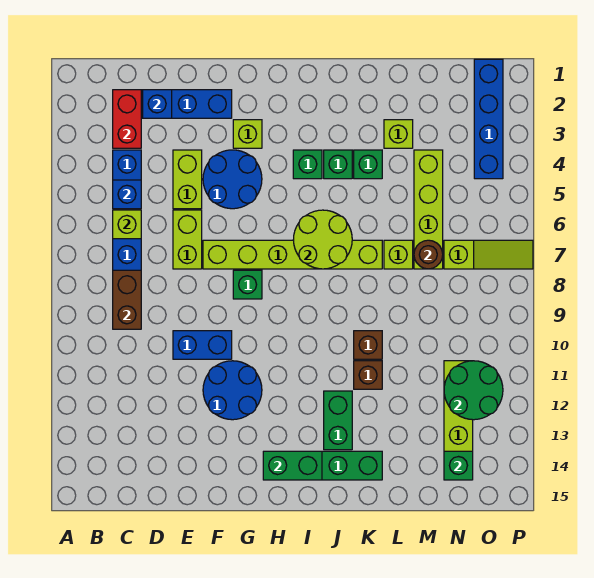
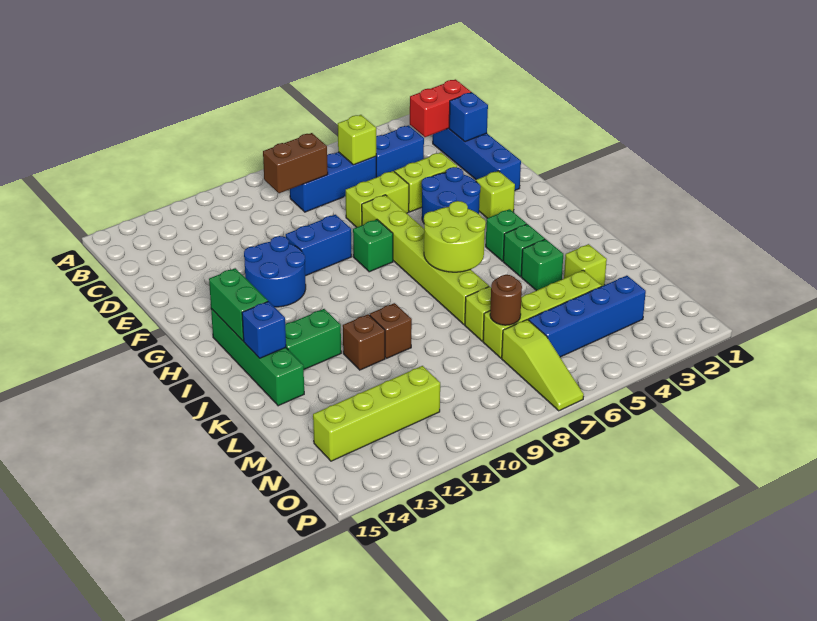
blue 1x1 brick [113,180,141,209] -> blue 1x1 brick moved to [242,301,286,358]
blue 1x2 brick [173,331,232,359] -> blue 1x2 brick turned to [286,215,351,276]
green 2x2 round brick [444,361,503,420] -> none
green 1x1 brick [444,451,473,480] -> none
blue 1x4 brick [474,59,503,179] -> blue 1x4 brick moved to [529,276,646,357]

